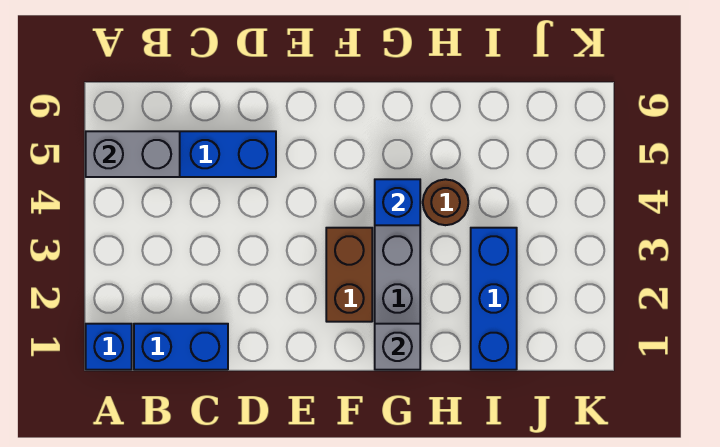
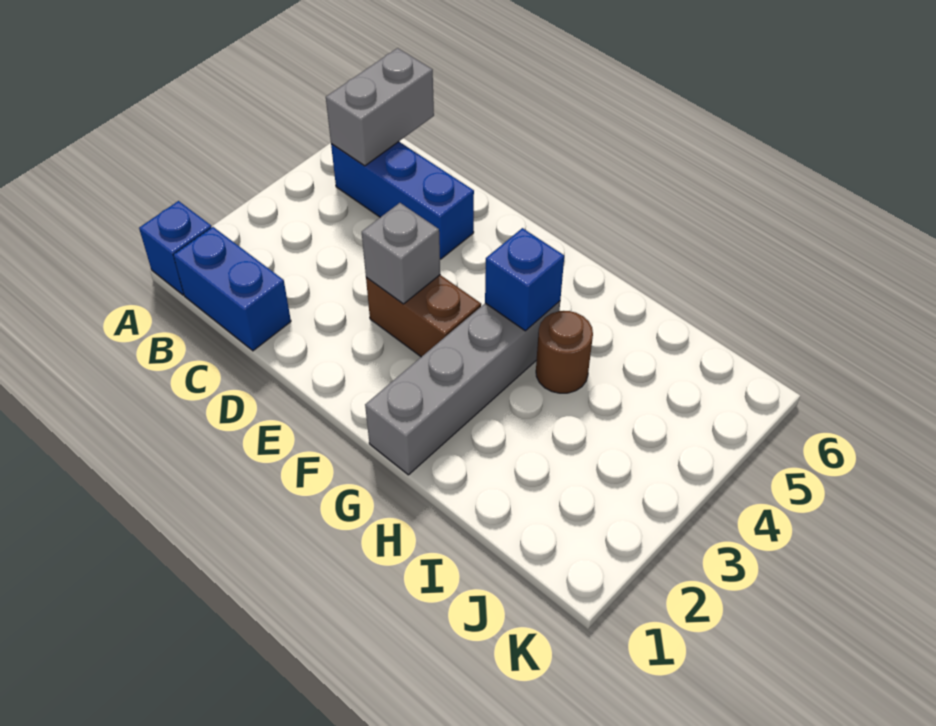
grey 1x2 brick [86,131,180,177] -> grey 1x2 brick turned to [326,48,434,166]
brown 1x2 brick [326,228,372,322] -> brown 1x2 brick turned to [366,275,481,357]
grey 1x1 brick [375,324,420,370] -> grey 1x1 brick moved to [362,203,440,304]
blue 1x3 brick [471,228,517,370] -> none

